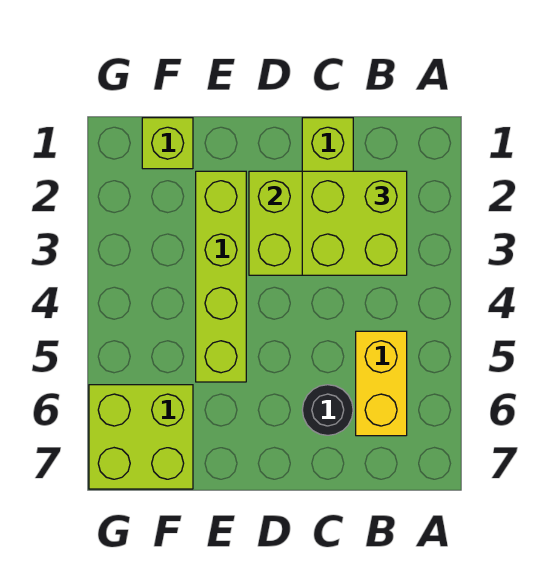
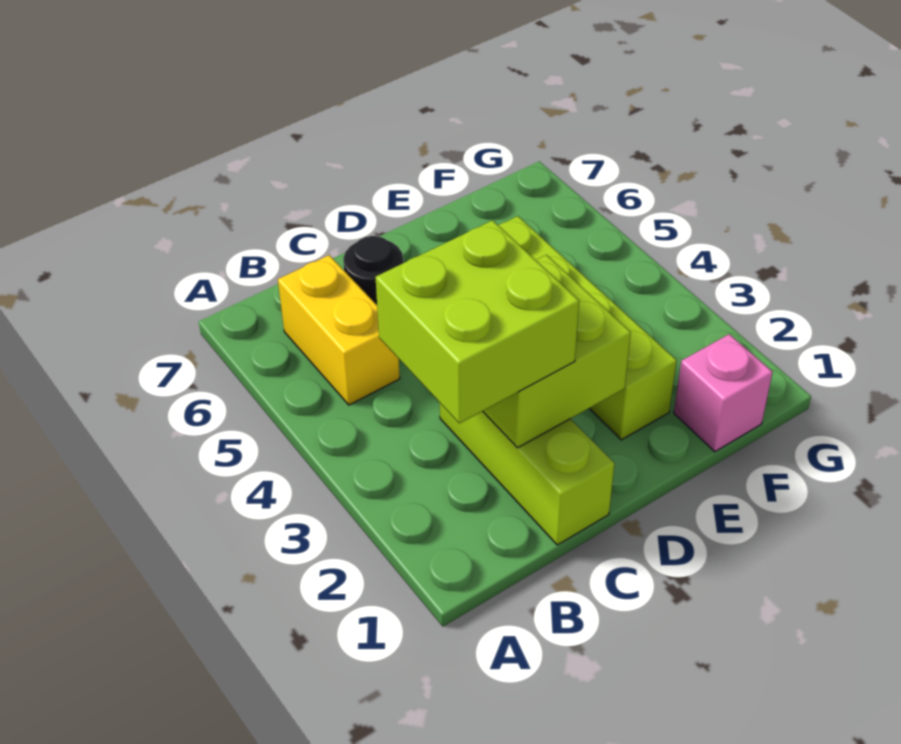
lime 1x1 brick [142,118,193,169] -> pink 1x1 brick [674,334,773,452]
lime 2x2 brick [89,385,193,489] -> none

